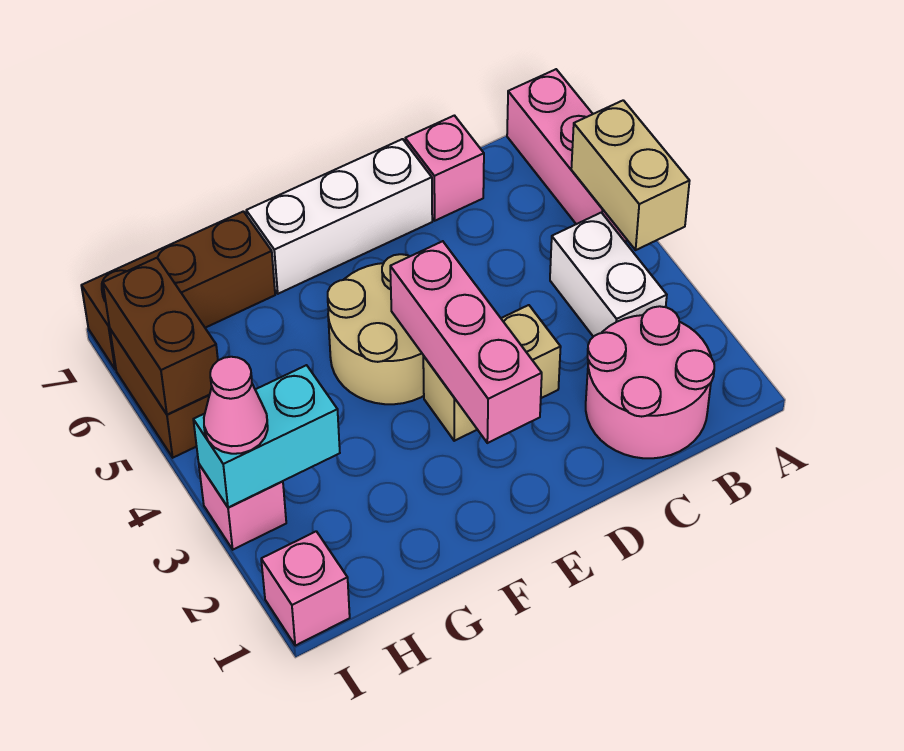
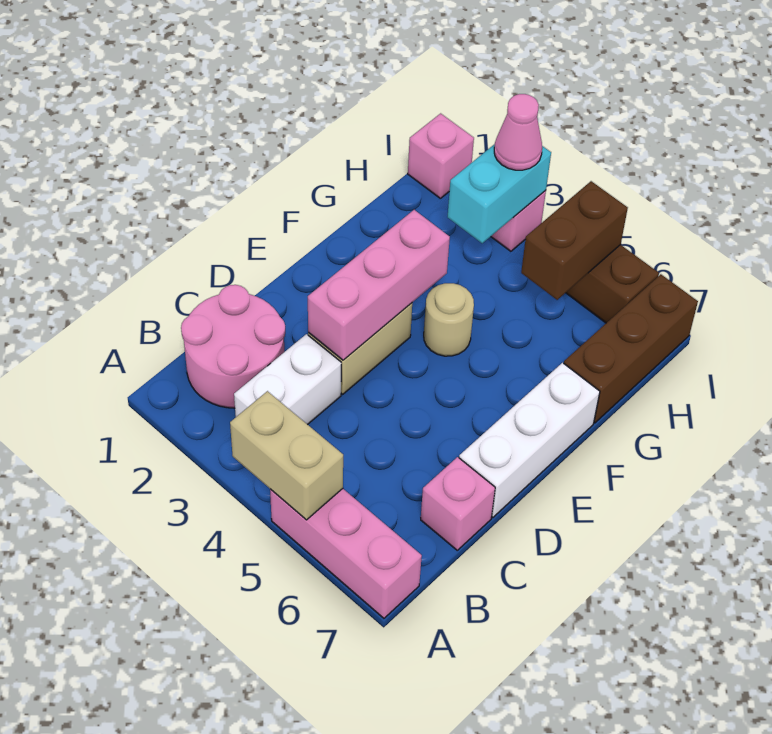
white 1x2 brick [550,213,667,337] -> white 1x2 brick turned to [234,334,341,425]
pink 1x3 brick [390,241,542,443] -> pink 1x3 brick turned to [308,210,450,360]
tan 2x2 round brick [328,254,424,404] -> tan 1x1 round brick [424,283,474,356]
brown 1x2 brick [103,258,218,415] -> brown 1x2 brick turned to [521,181,628,300]

